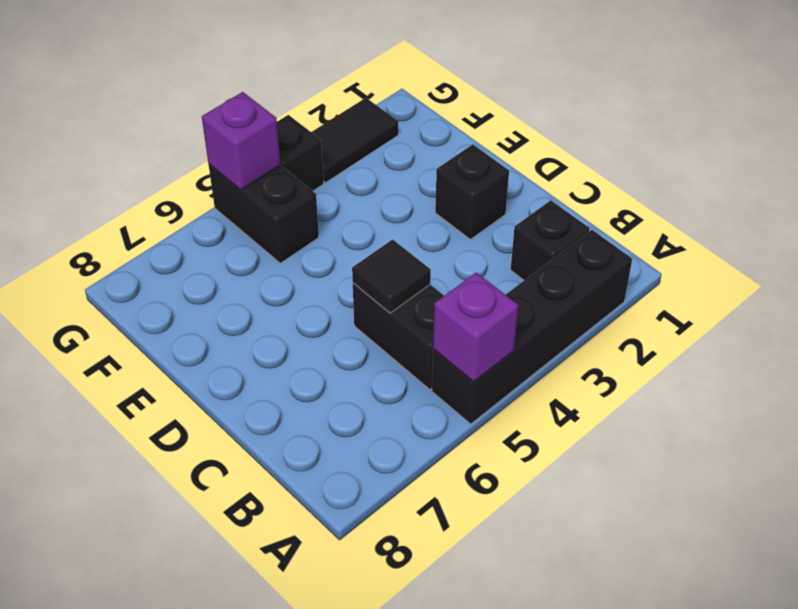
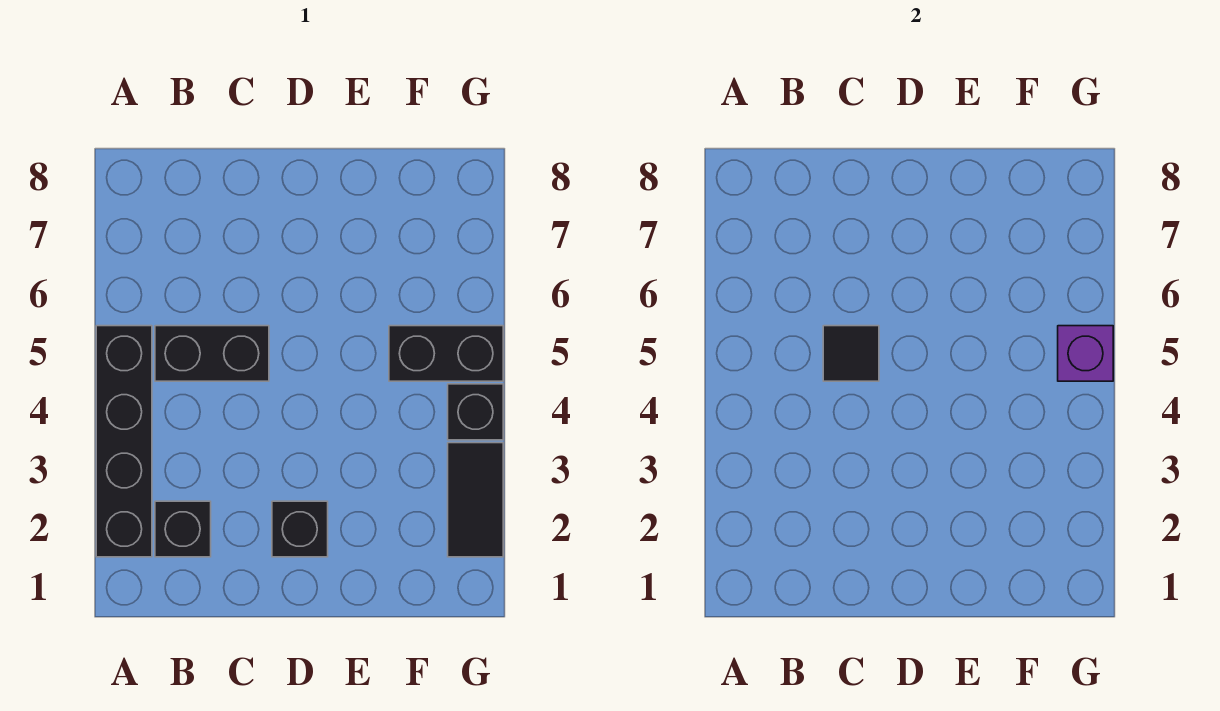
purple 1x1 brick [433,272,518,382] -> none

